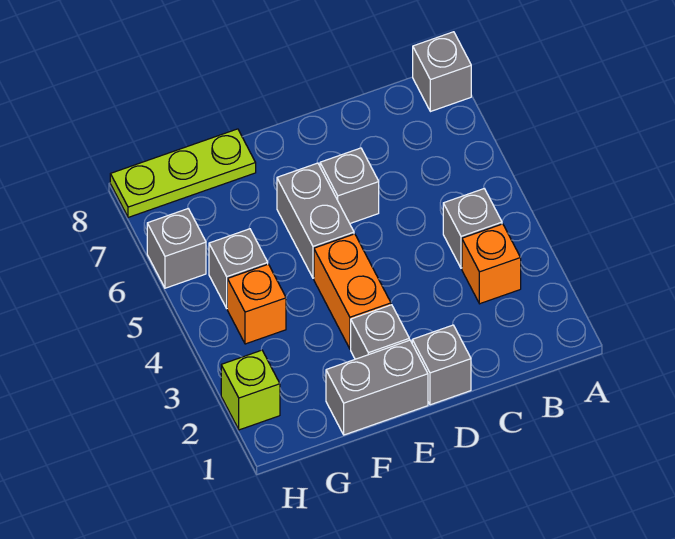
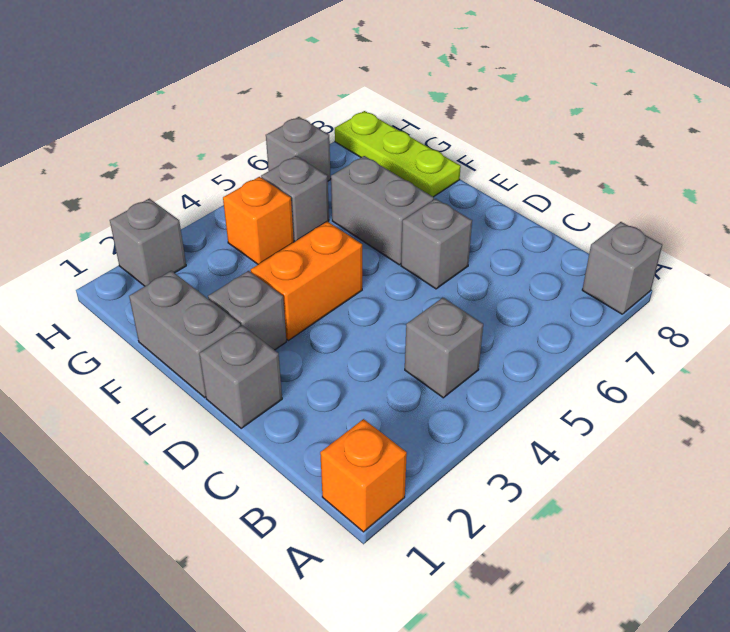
orange 1x1 brick [462,224,521,304] -> orange 1x1 brick moved to [320,419,407,532]
grey 1x2 brick [277,163,354,278] -> grey 1x2 brick turned to [331,156,434,265]
lime 1x1 brick [221,350,280,430] -> grey 1x1 brick [110,199,186,286]

